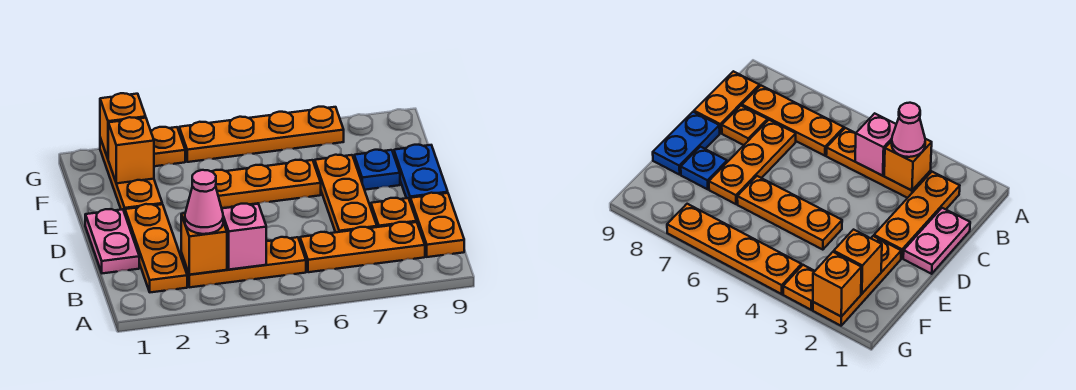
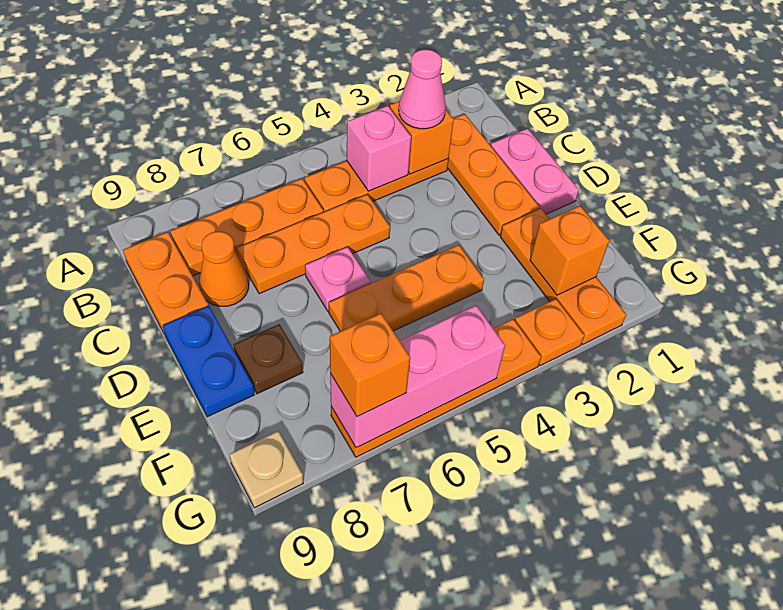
orange 1x3 plate [315,155,377,232] -> orange 1x3 plate turned to [237,194,390,294]
orange 1x1 plate [371,198,417,227] -> orange 1x1 cone [199,232,249,306]
none -> pink 1x1 plate [305,247,371,311]
blue 1x1 plate [354,150,400,190] -> brown 1x1 plate [234,324,303,394]
orange 1x1 brick [100,93,146,158] -> orange 1x1 brick moved to [330,313,410,417]
none -> pink 1x3 brick [330,305,505,448]
none -> tan 1x1 plate [229,431,303,508]

